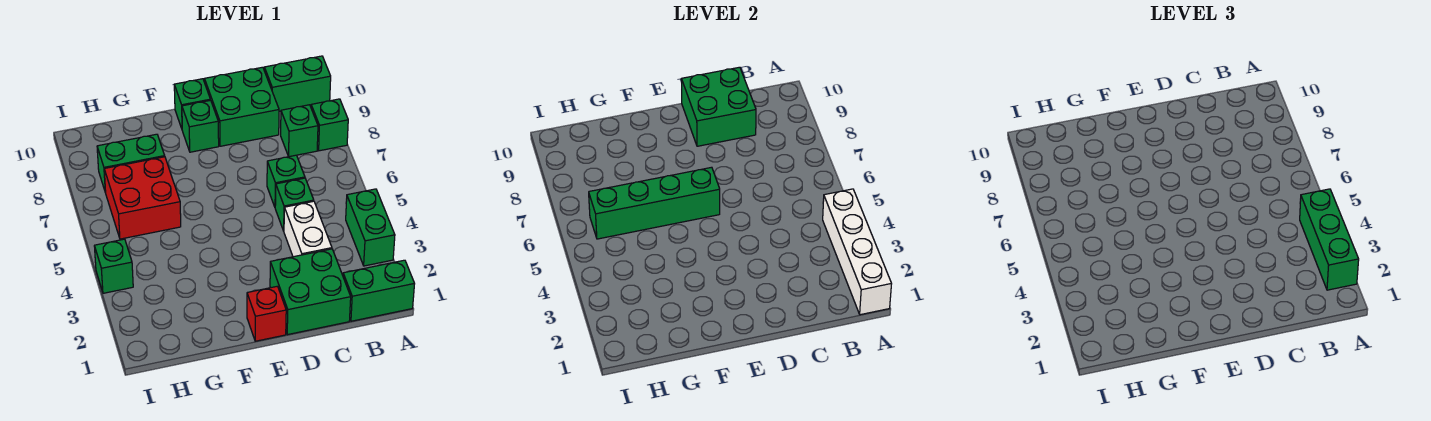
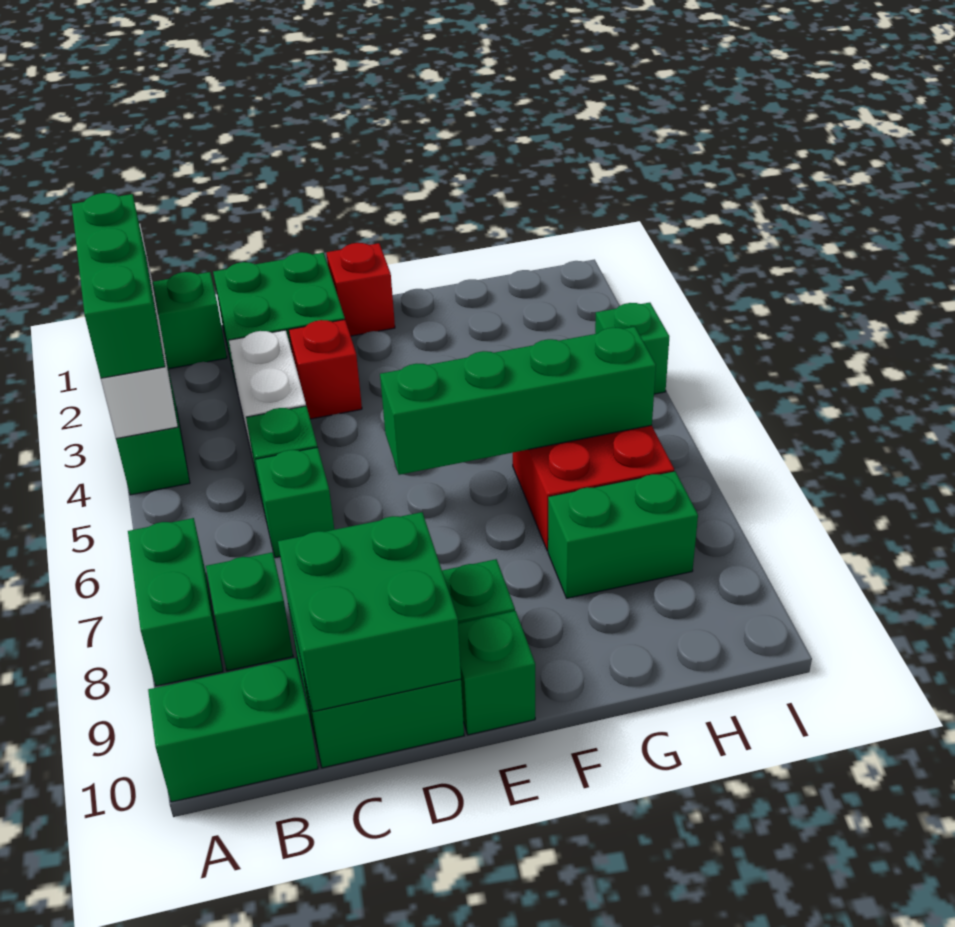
green 1x1 brick [311,99,348,151] -> green 1x2 brick [128,518,223,686]
none -> red 1x1 brick [289,320,362,419]

